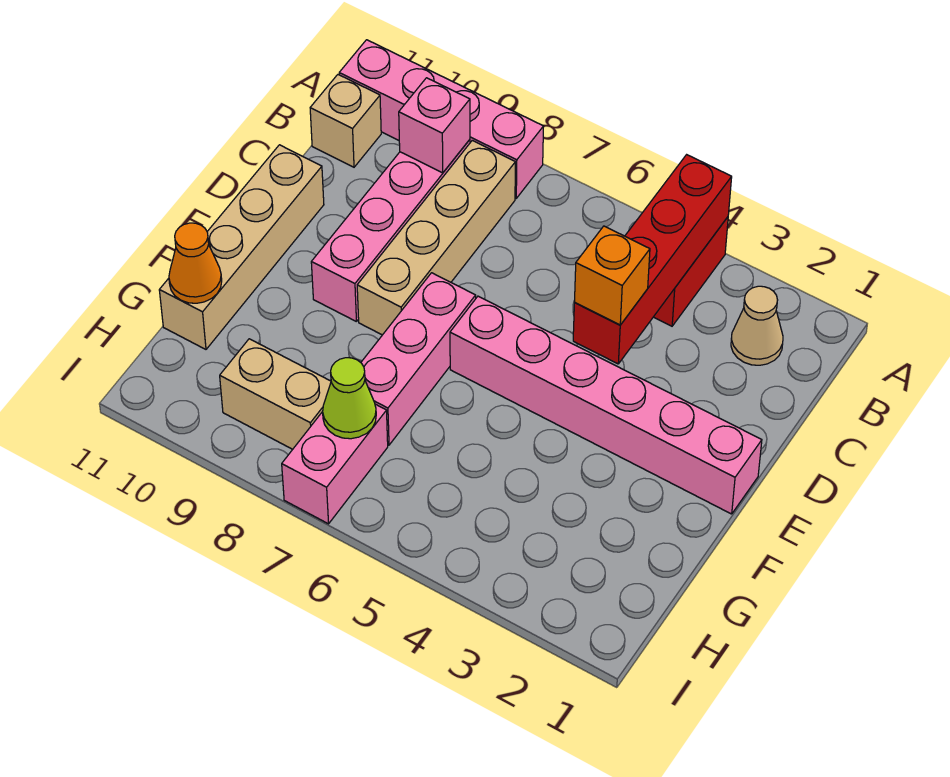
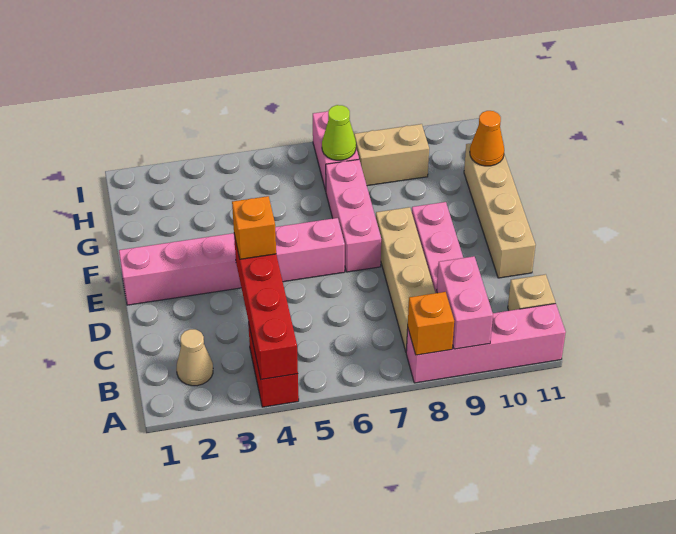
none -> orange 1x1 brick [408,292,454,355]
pink 1x1 brick [399,78,470,173] -> pink 1x2 brick [437,256,493,349]

